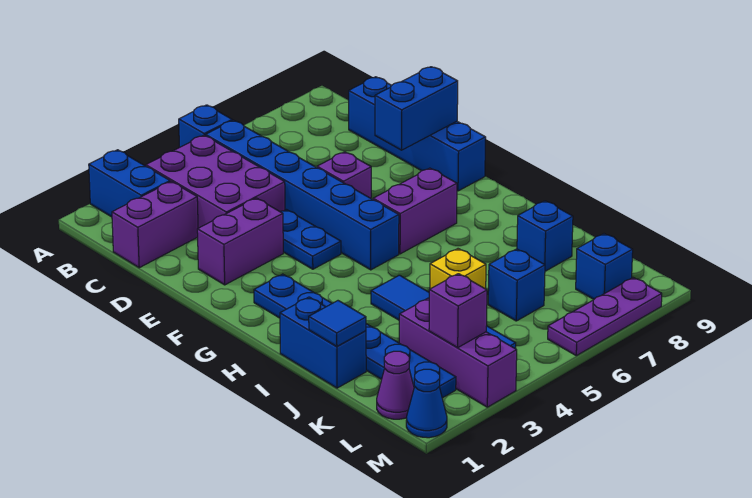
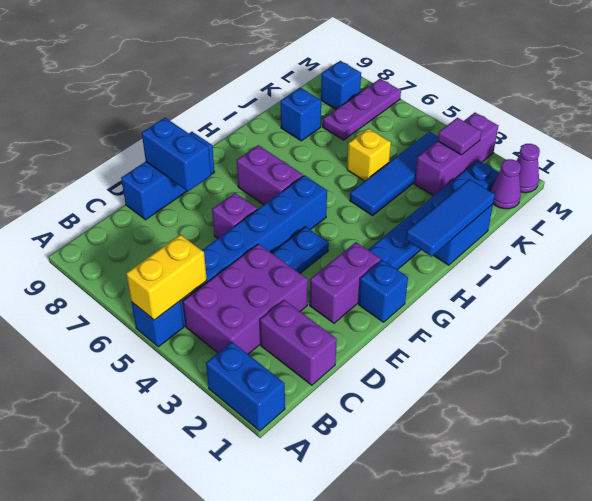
blue 1x2 brick [89,150,170,217] -> blue 1x2 brick turned to [206,342,285,431]
none -> yellow 1x2 brick [126,235,207,320]
blue 1x4 brick [349,77,486,191] -> blue 1x3 brick [121,132,214,220]
purple 1x2 brick [197,198,283,285] -> purple 1x2 brick turned to [310,242,381,323]
blue 1x1 tile [309,301,366,346] -> blue 1x3 tile [406,179,495,256]
blue 1x1 brick [488,249,545,321] -> blue 1x1 brick moved to [359,260,408,322]
purple 1x1 brick [429,274,487,348] -> purple 1x1 tile [438,118,481,155]
blue 1x1 cone [406,369,447,438] -> purple 1x1 cone [517,144,540,193]
purple 1x3 plate [548,278,662,356] -> purple 1x3 plate turned to [323,79,401,140]

